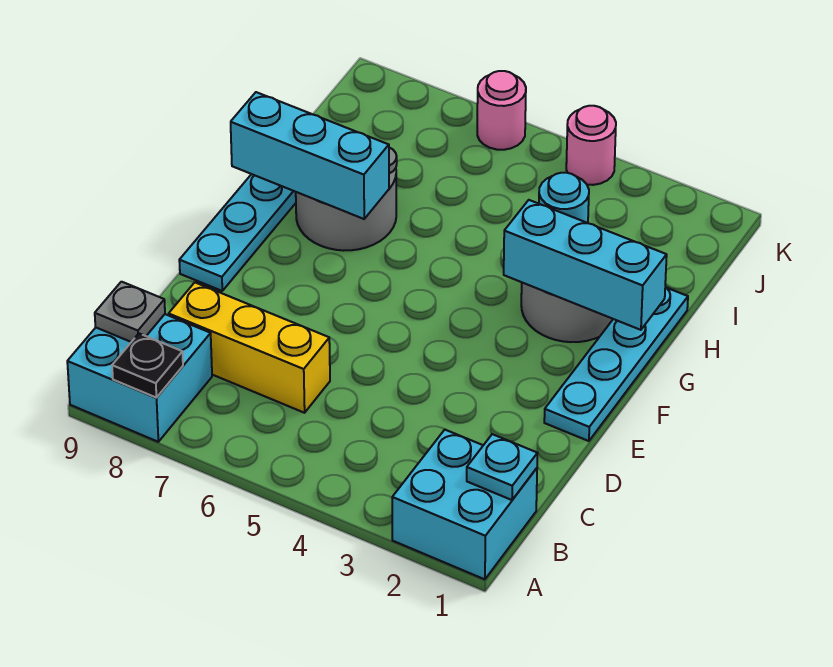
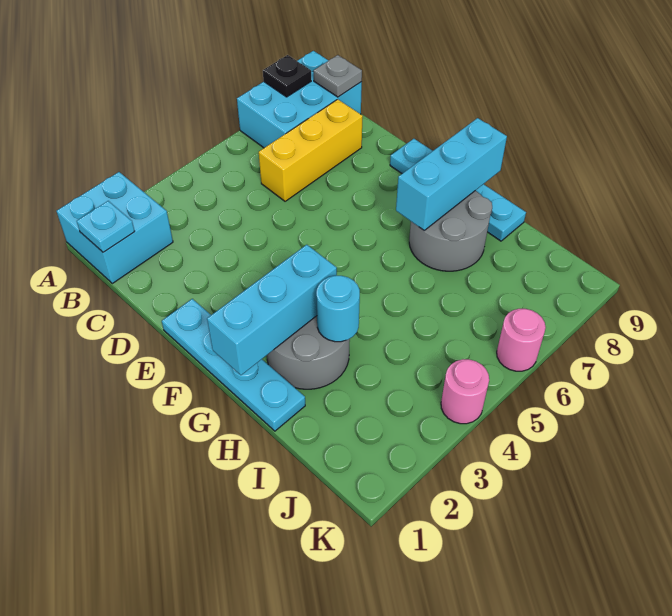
cyan 2x2 brick [67,314,212,442] -> cyan 2x3 brick [237,51,362,148]

